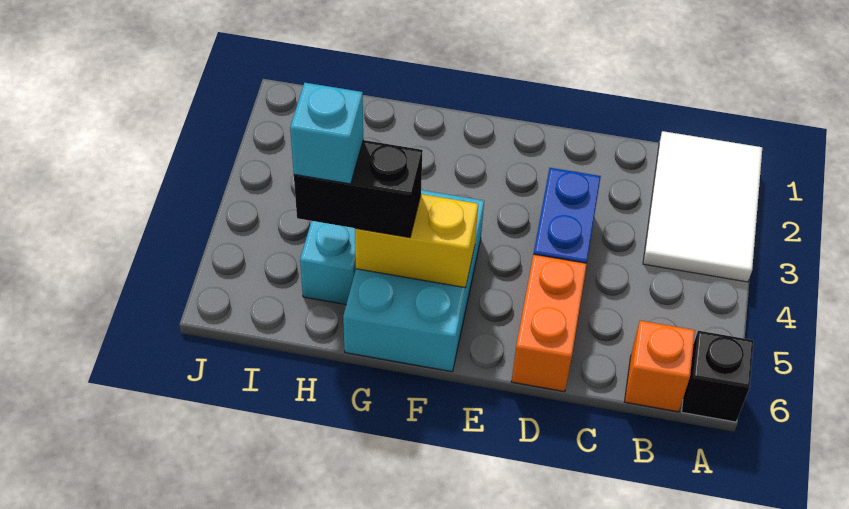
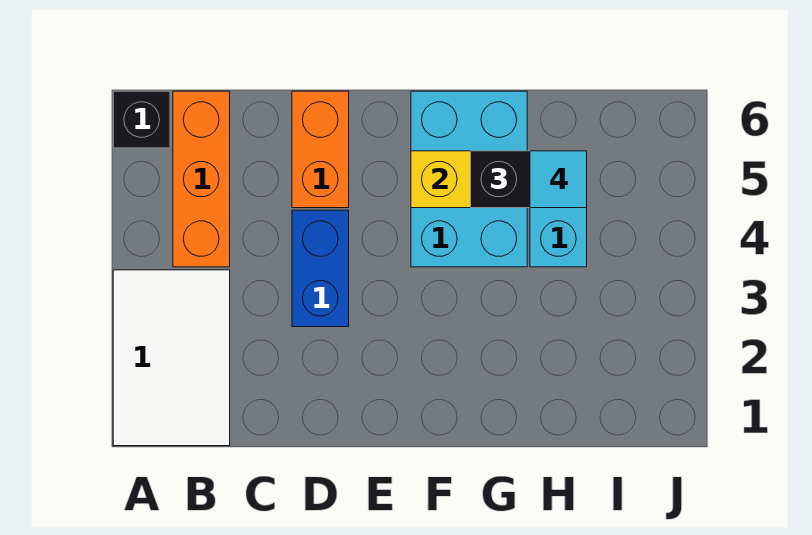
orange 1x1 brick [625,321,695,412] -> orange 1x3 brick [173,91,230,267]
cyan 1x1 brick [290,83,363,184] -> cyan 1x1 tile [530,151,587,208]

